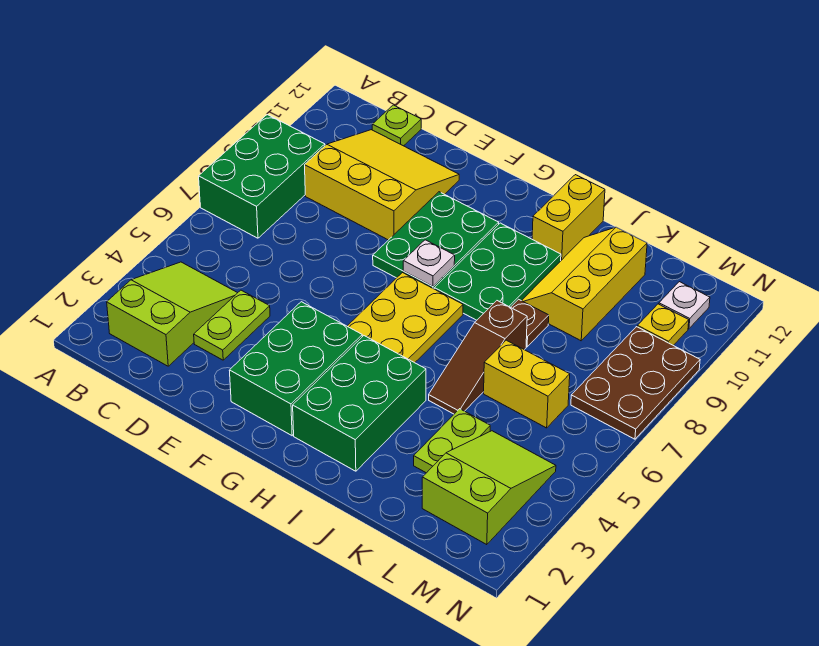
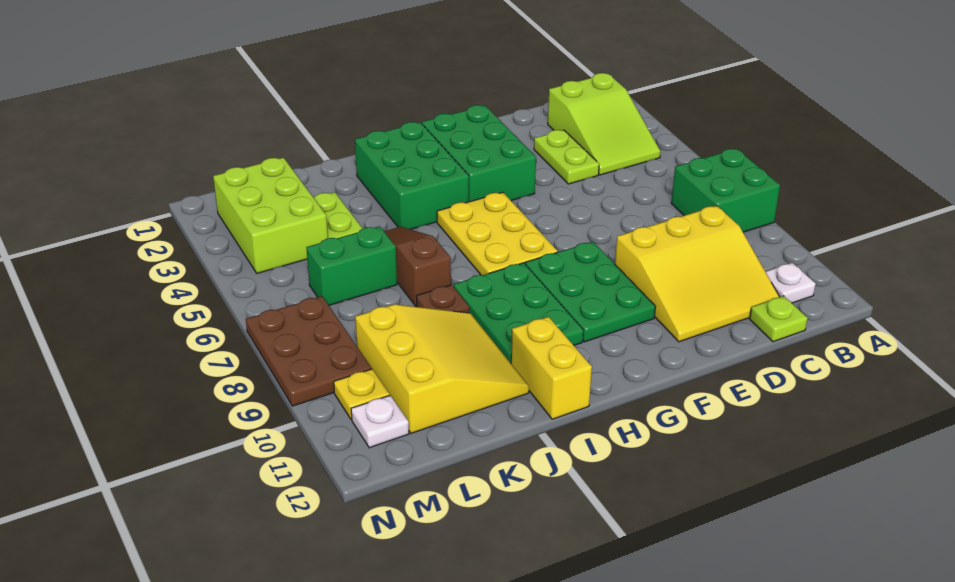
green 2x3 brick [199,115,325,238] -> green 2x2 brick [671,149,780,232]
white 1x1 plate [403,240,455,286] -> white 1x1 plate moved to [765,263,816,303]
yellow 2x3 slope [522,227,647,341] -> yellow 3x3 slope [355,304,529,433]
yellow 1x2 brick [484,340,570,428] -> green 1x2 brick [306,226,397,305]
lime 2x3 slope [422,431,556,545] -> lime 2x3 brick [213,158,328,273]

